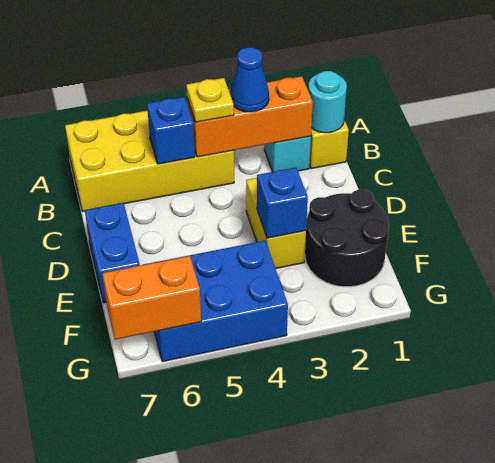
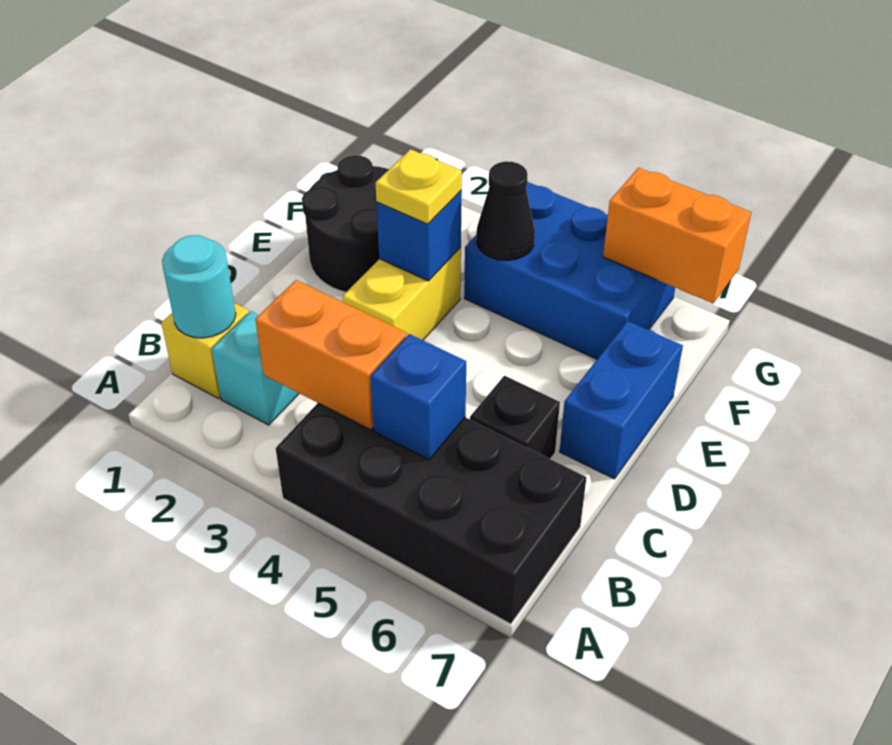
yellow 2x4 brick [65,111,234,211] -> black 2x4 brick [276,403,586,624]
orange 1x3 brick [187,76,313,157] -> orange 1x2 brick [255,280,407,430]
blue 1x1 cone [230,47,269,112] -> none
yellow 1x1 plate [186,78,234,122] -> yellow 1x1 plate moved to [375,149,462,224]
none -> black 1x1 brick [470,376,560,459]
none -> black 1x1 cone [476,161,535,261]

